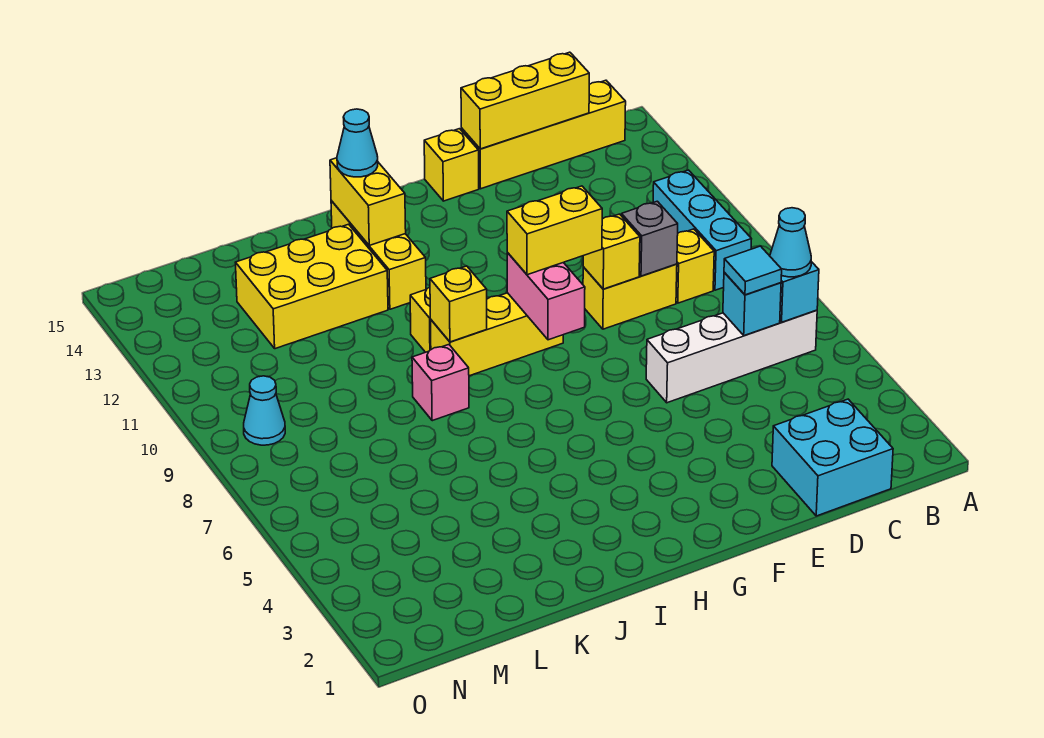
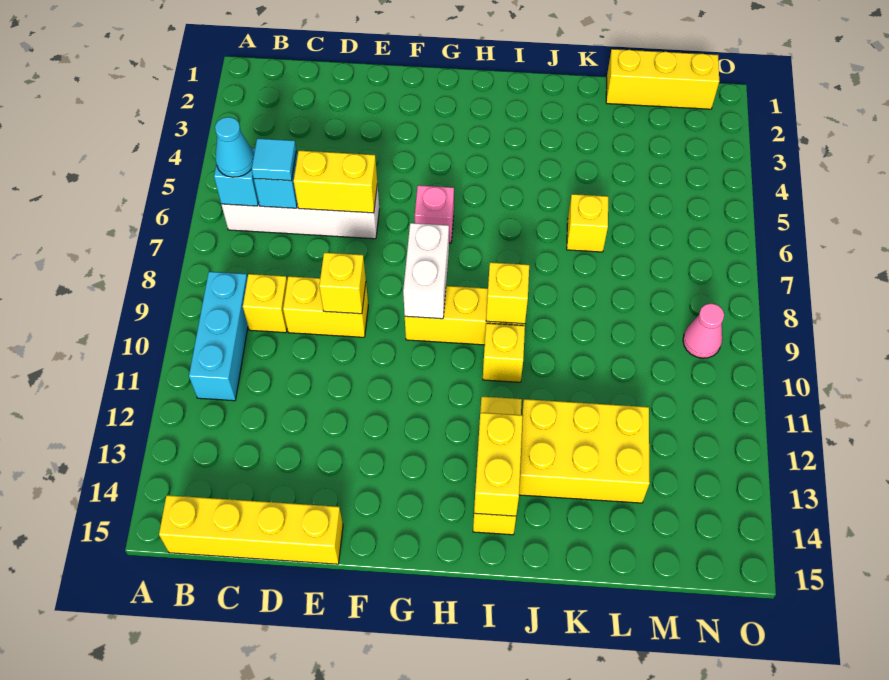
cyan 2x2 brick [772,399,893,516] -> none
yellow 1x3 brick [461,52,589,149] -> yellow 1x3 brick moved to [606,49,719,109]
grey 1x1 brick [621,201,678,276] -> none
yellow 1x2 brick [507,186,602,275] -> yellow 1x2 brick moved to [294,151,377,213]
yellow 1x1 brick [424,129,479,201] -> yellow 1x1 brick moved to [567,194,608,252]
pink 1x2 brick [507,253,585,340] -> white 1x2 brick [403,223,449,319]
cyan 1x1 cone [337,109,378,177] -> none
pink 1x1 brick [412,345,469,421] -> pink 1x1 brick moved to [415,185,454,243]
cyan 1x1 cone [244,376,285,445] -> pink 1x1 cone [683,303,724,358]

